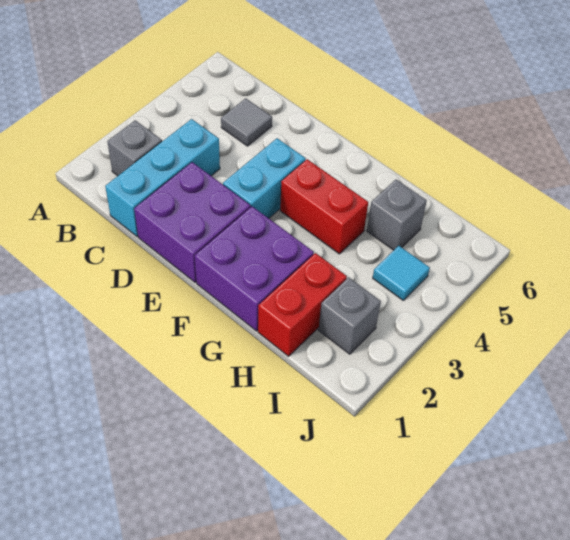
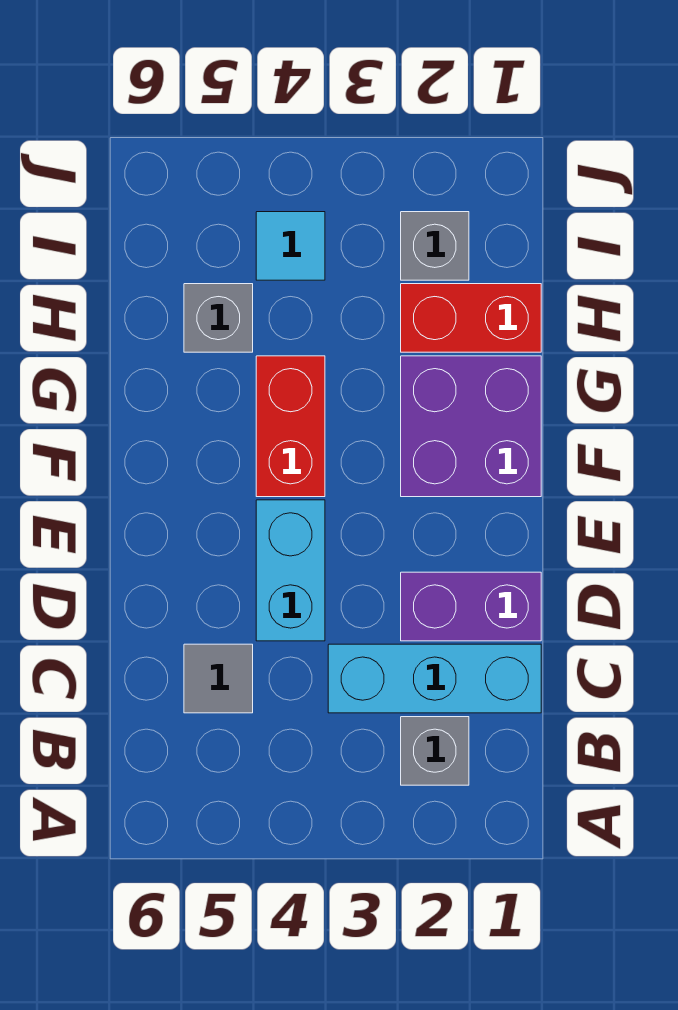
purple 2x2 brick [134,162,251,282] -> purple 1x2 brick [401,572,541,641]
cyan 1x2 brick [223,138,306,218] -> cyan 1x2 brick turned to [256,500,325,641]

